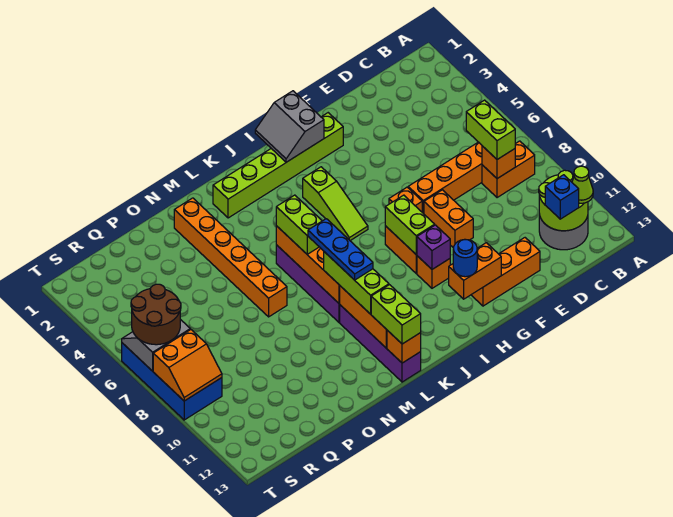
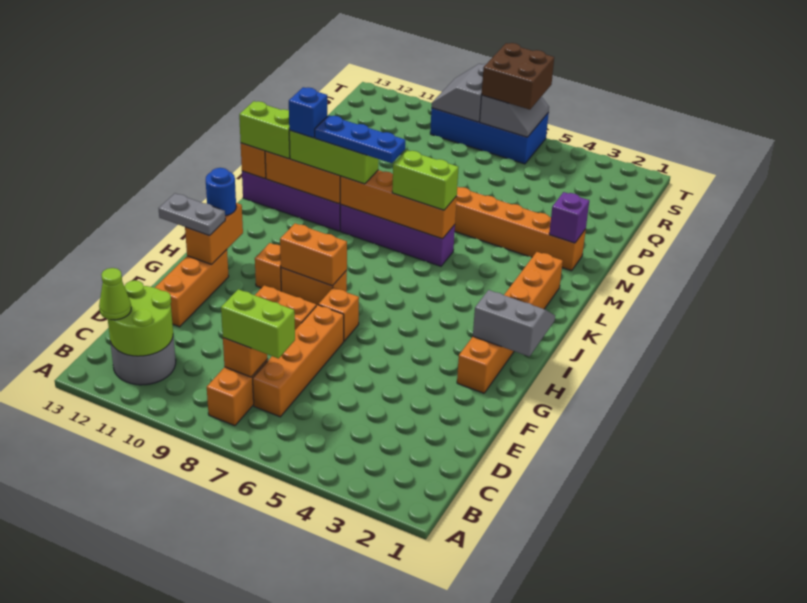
blue 1x1 brick [545,175,579,219] -> blue 1x1 brick moved to [289,87,327,138]
lime 1x6 brick [213,113,343,218] -> orange 1x6 brick [457,252,563,393]
none -> grey 1x2 plate [159,193,225,236]
lime 1x2 brick [385,195,435,255] -> orange 1x2 brick [280,223,347,286]
purple 1x1 brick [417,225,450,269] -> purple 1x1 brick moved to [549,192,589,243]
lime 1x3 slope [303,167,368,241] -> none
brown 2x2 round brick [131,284,181,345] -> brown 2x2 brick [482,43,554,110]
orange 2x2 slope [153,329,222,401] -> grey 2x2 slope [432,64,486,122]

